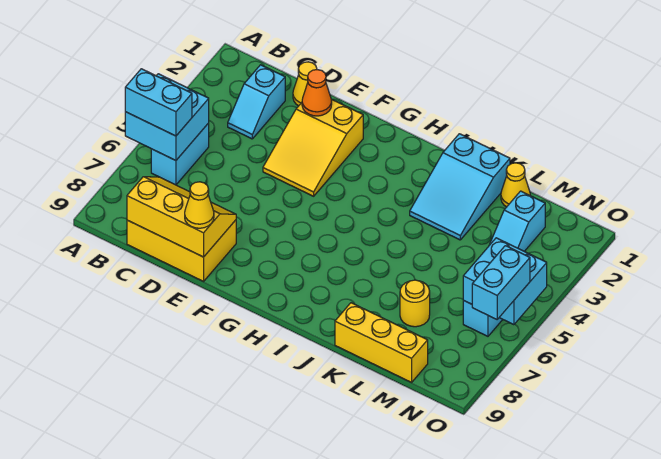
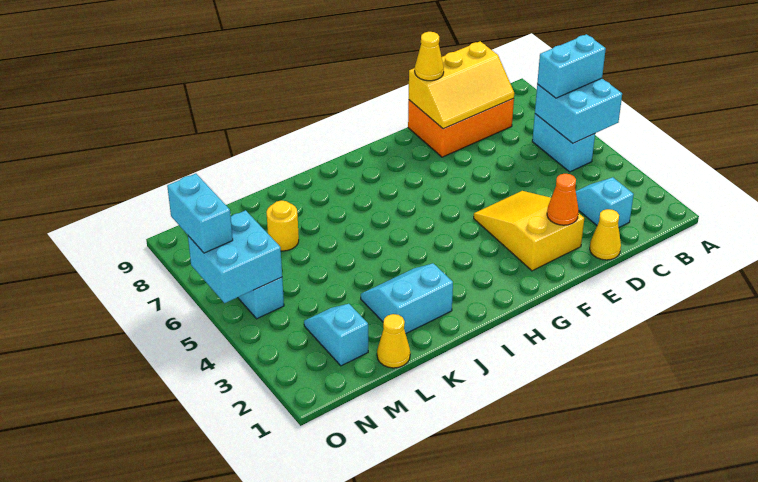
yellow 2x3 brick [127,220,236,281] -> orange 2x3 brick [408,98,514,157]
cyan 2x3 slope [410,134,510,240] -> cyan 2x2 slope [361,263,453,334]
yellow 1x3 brick [335,303,428,382] -> none

